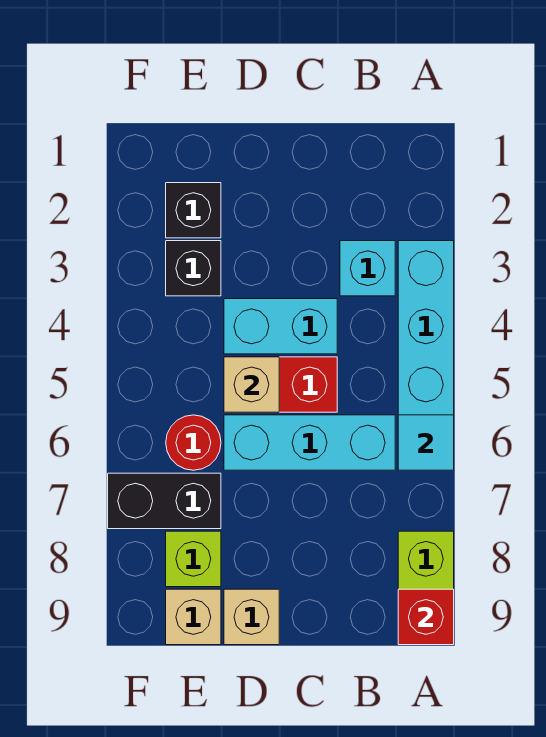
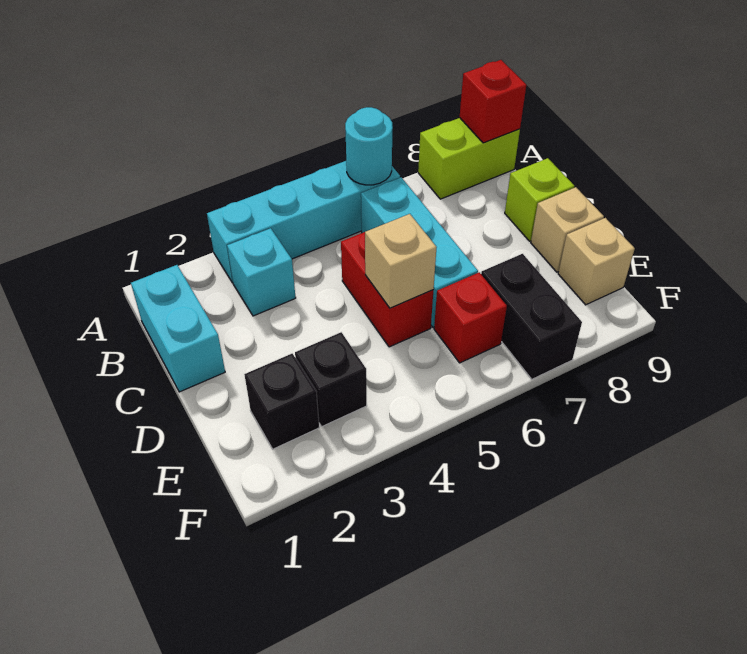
cyan 1x1 tile [398,415,454,470] -> cyan 1x1 round brick [345,107,393,185]
cyan 1x2 brick [224,299,337,354] -> cyan 1x2 brick moved to [131,265,225,392]
red 1x1 round brick [166,415,221,470] -> red 1x1 brick [434,272,507,363]
lime 1x1 brick [166,531,221,587] -> lime 1x1 brick moved to [505,158,574,241]

